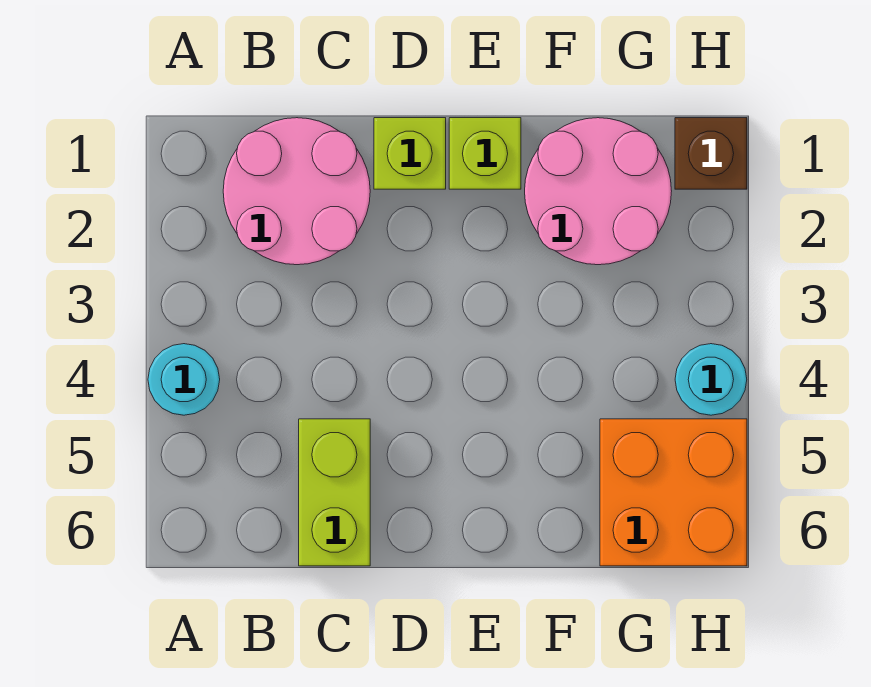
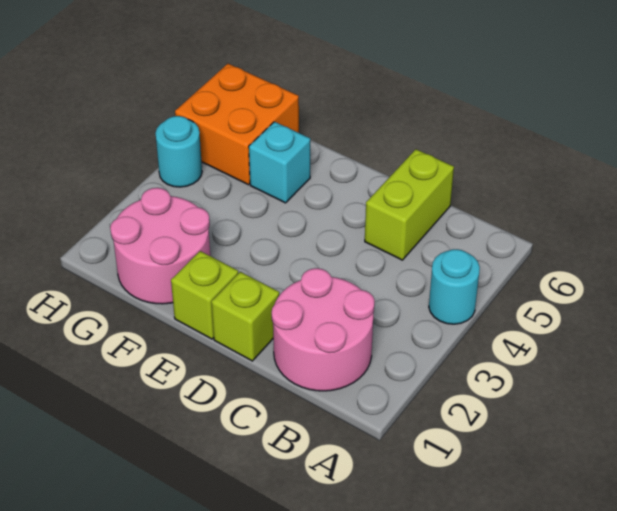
none -> cyan 1x1 brick [249,122,310,203]
brown 1x1 brick [675,118,747,189] -> none

